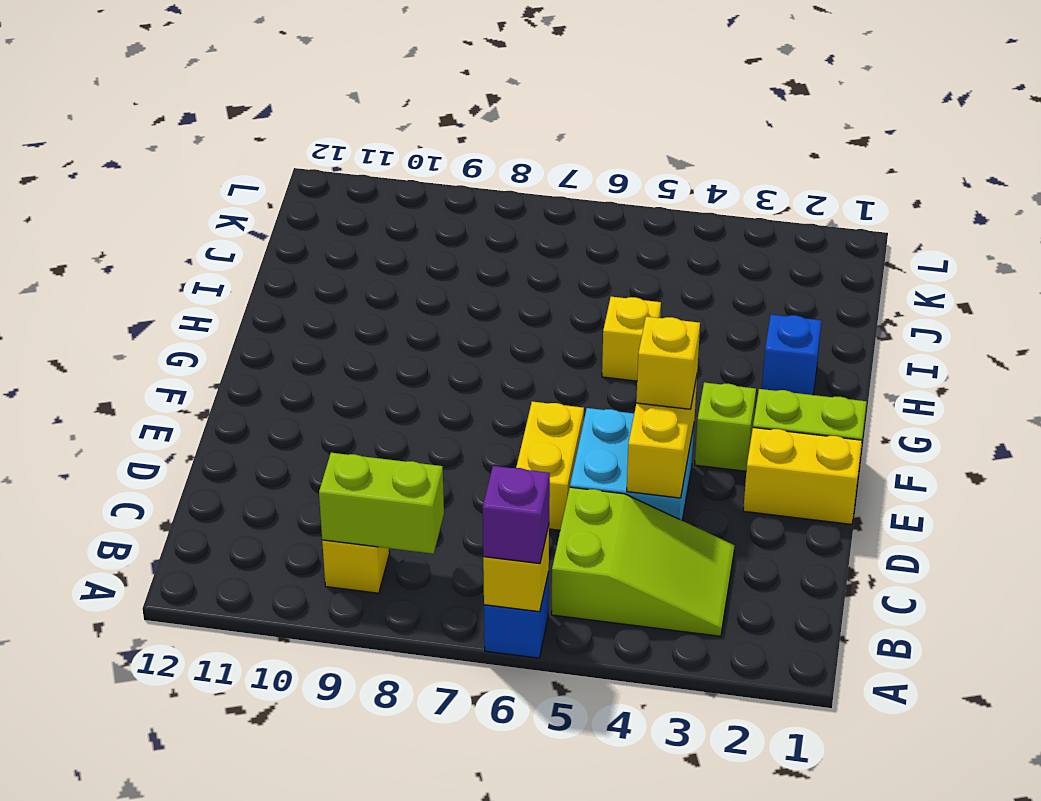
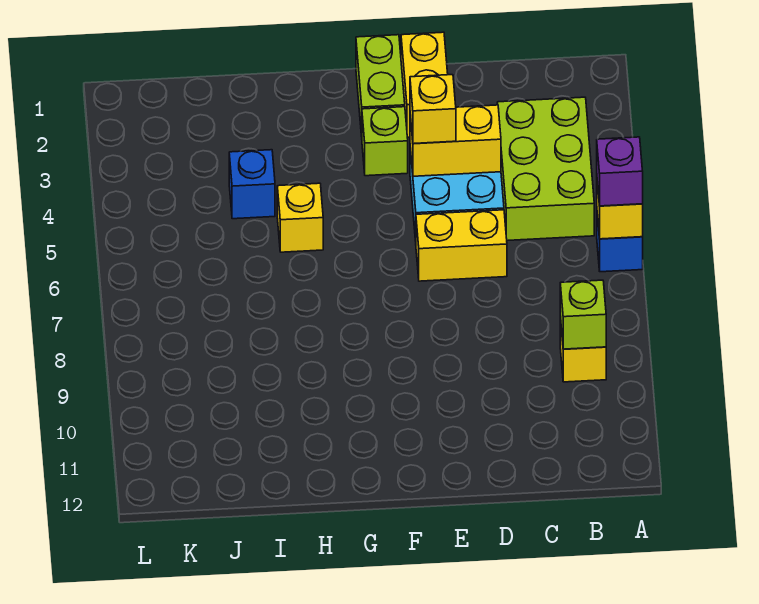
lime 2x3 slope [551,487,735,636] -> lime 2x3 brick [497,97,594,241]
lime 1x2 brick [319,453,444,554] -> lime 1x1 brick [560,280,606,349]
blue 1x1 brick [762,315,822,395] -> blue 1x1 brick moved to [229,150,275,219]

